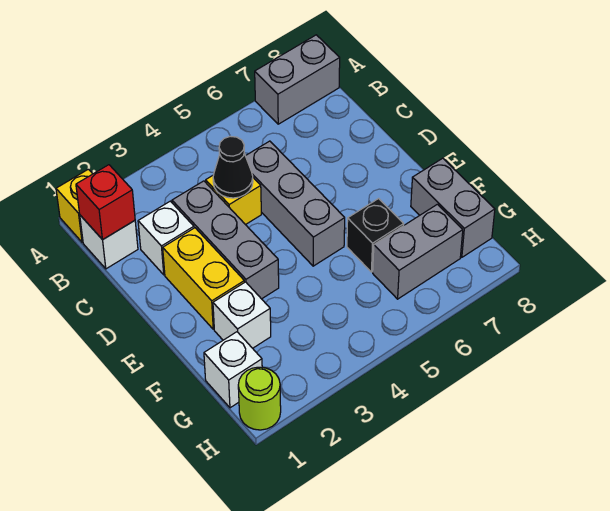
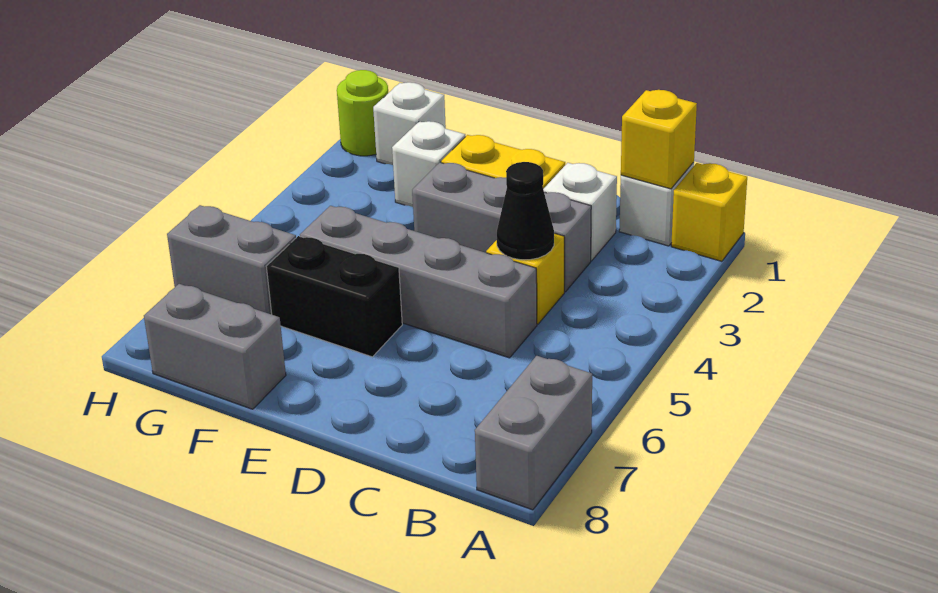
red 1x1 brick [76,165,135,240] -> yellow 1x1 brick [621,90,697,189]
grey 1x3 brick [246,141,345,266] -> grey 1x4 brick [300,206,537,358]
black 1x1 brick [347,199,404,272] -> black 1x2 brick [266,236,402,357]
grey 1x2 brick [373,204,463,299] -> grey 1x2 brick turned to [167,205,296,314]

